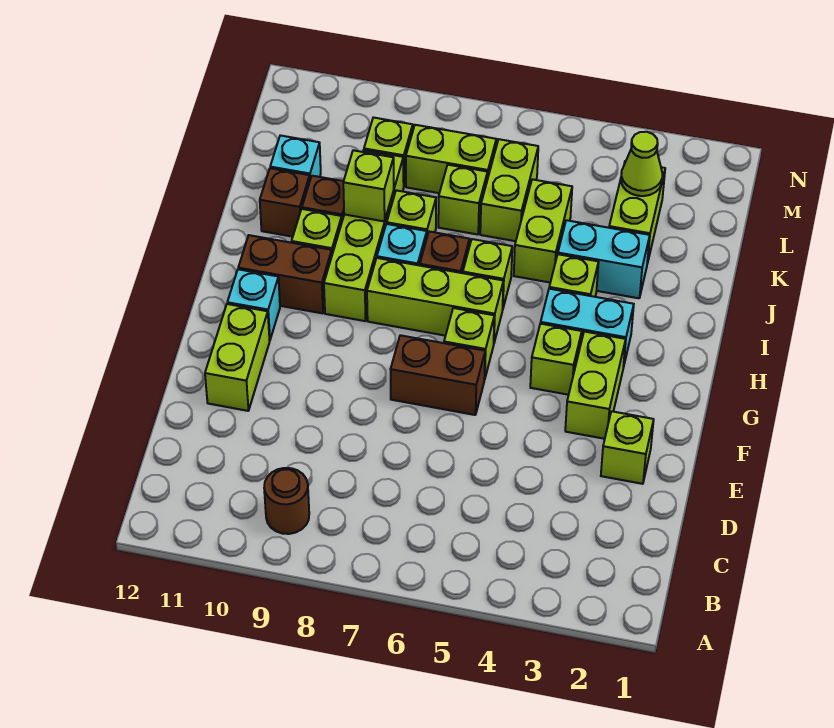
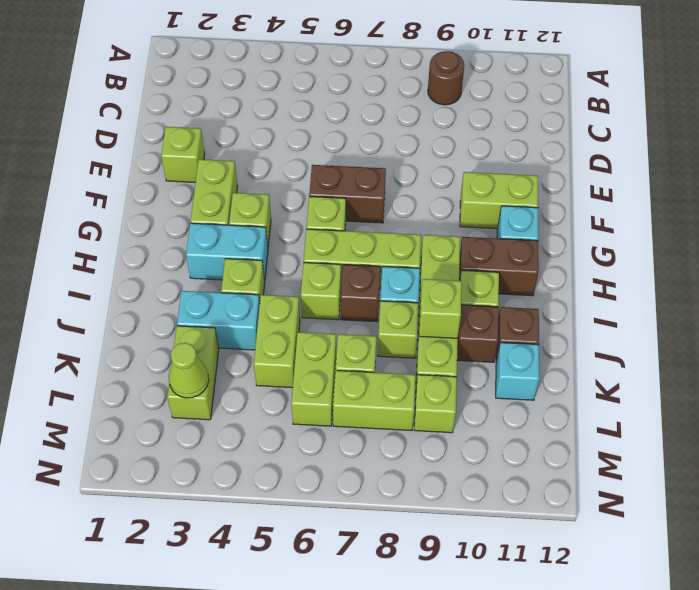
lime 1x2 brick [205,304,270,411] -> lime 1x2 brick turned to [460,172,538,229]

